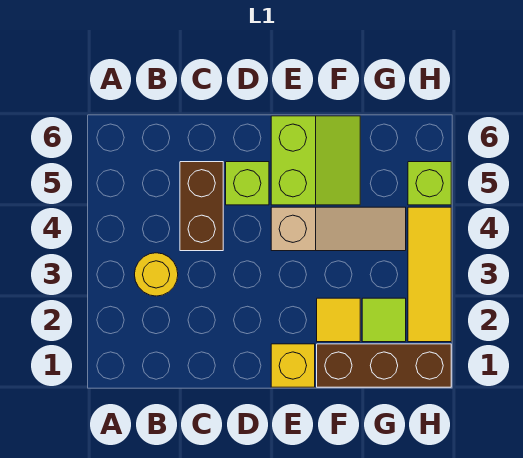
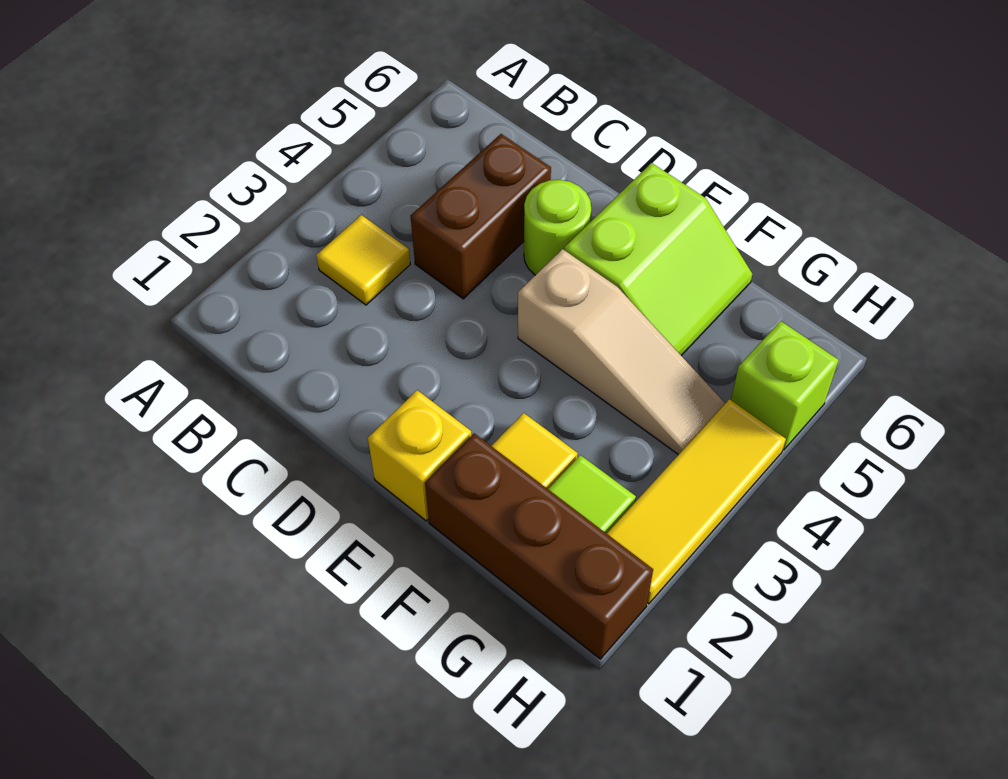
yellow 1x1 round brick [135,253,178,296] -> yellow 1x1 tile [316,215,410,305]
lime 1x1 brick [226,162,269,205] -> lime 1x1 round brick [524,180,591,275]

